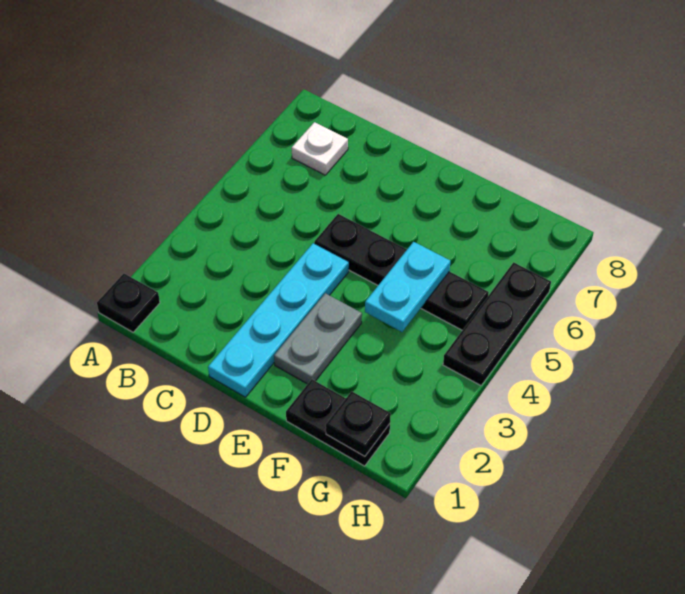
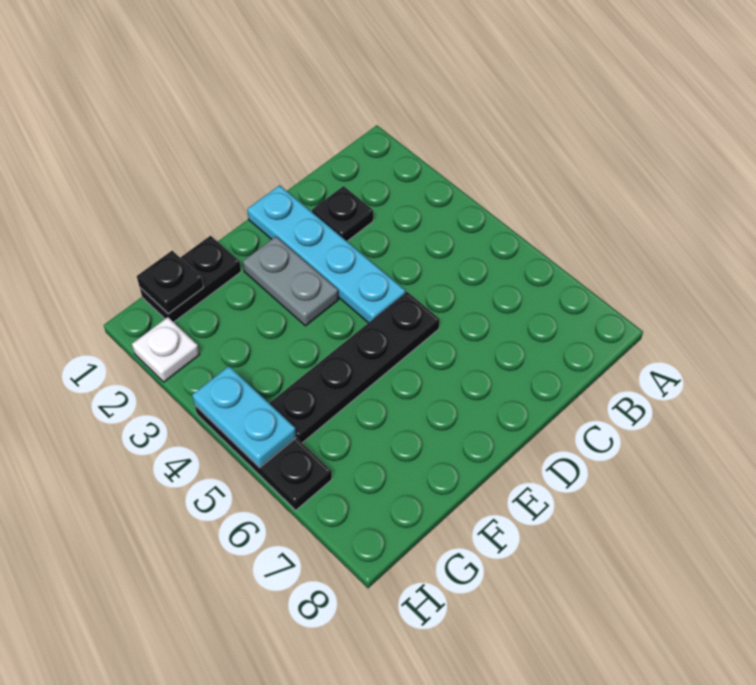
black 1x1 plate [97,274,160,332] -> black 1x1 plate moved to [312,186,373,241]
white 1x1 plate [292,122,348,175] -> white 1x1 plate moved to [132,317,200,382]
cyan 1x2 plate [365,242,450,332] -> cyan 1x2 plate moved to [192,366,296,468]

